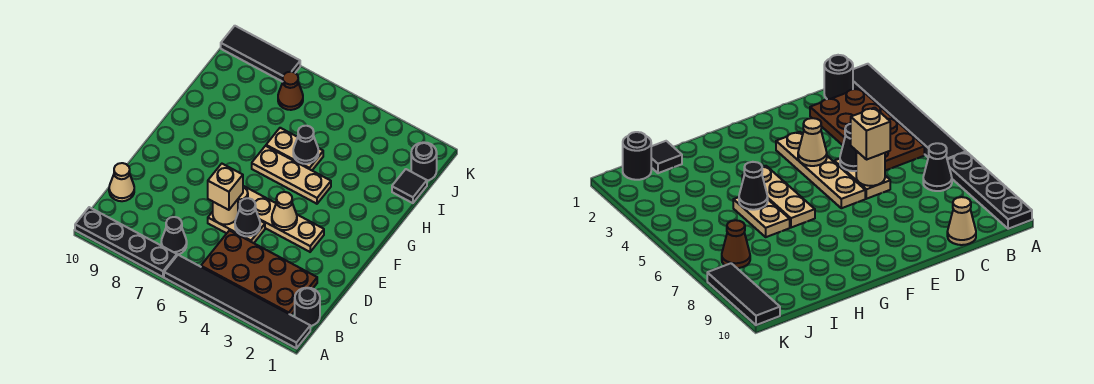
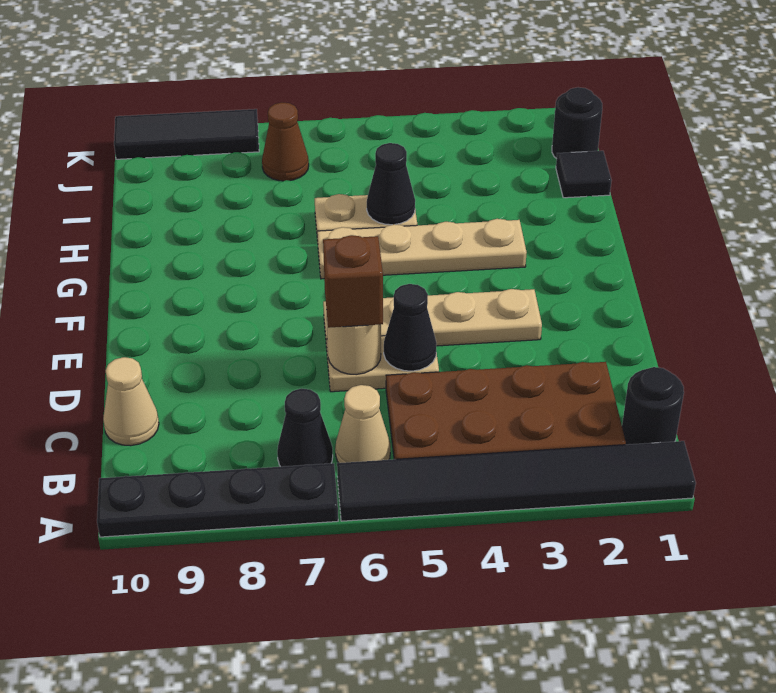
tan 1x1 brick [208,164,243,210] -> brown 1x1 brick [323,235,383,328]
tan 1x1 cone [272,192,297,230] -> tan 1x1 cone moved to [335,385,390,463]
tan 1x3 plate [252,146,331,204] -> tan 1x4 plate [317,219,527,279]

